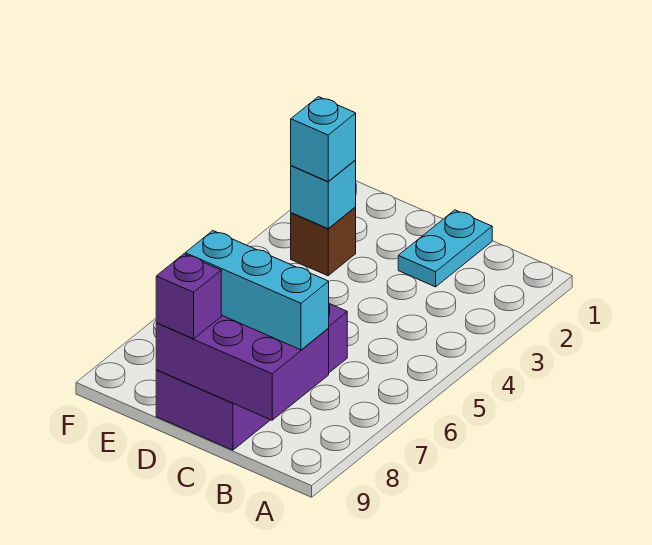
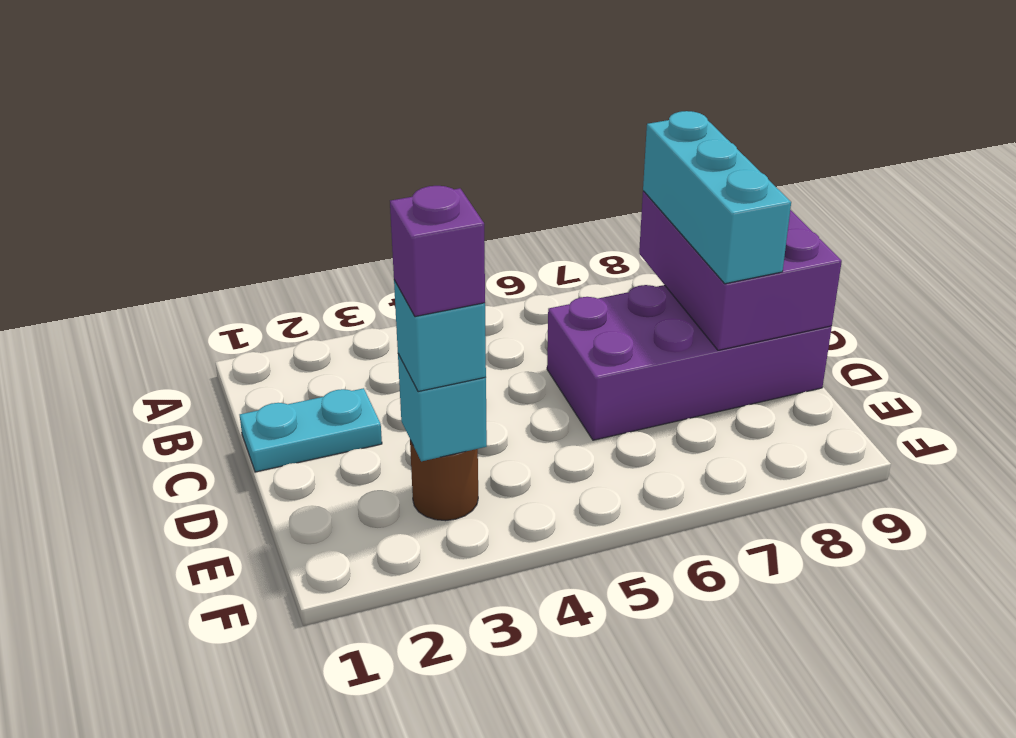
purple 1x1 brick [156,254,221,339] -> purple 1x1 brick moved to [390,186,485,317]
brown 1x1 brick [291,207,356,276] -> brown 1x1 round brick [410,440,478,521]

